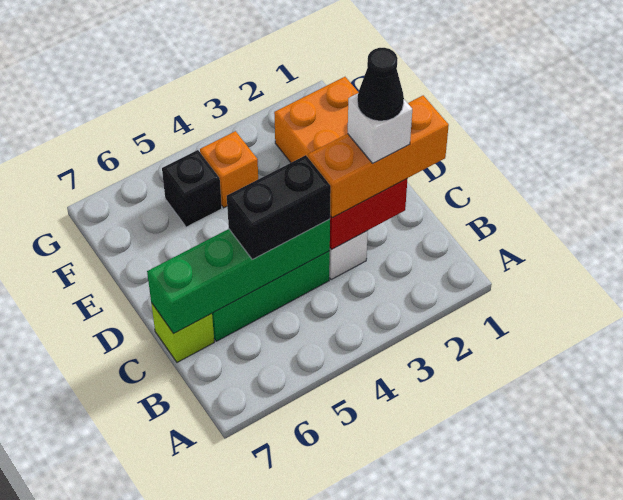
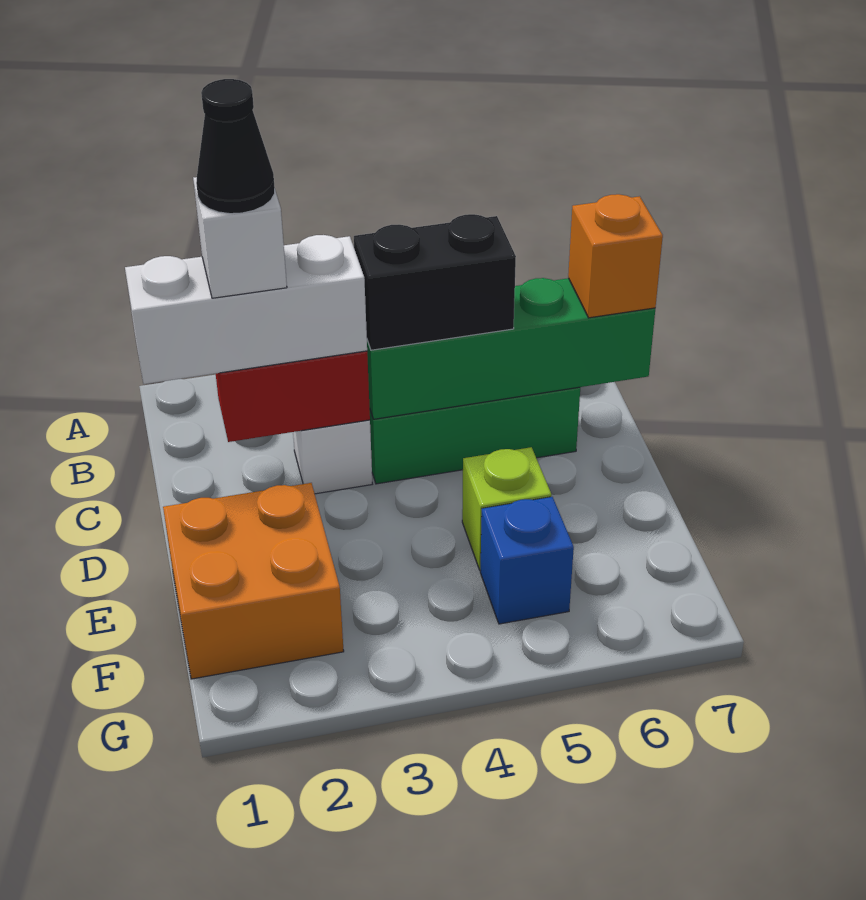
orange 1x3 brick [308,96,449,218] -> white 1x3 brick [125,235,367,384]
lime 1x1 brick [151,303,214,362] -> lime 1x1 brick moved to [462,447,552,570]
orange 1x1 brick [200,131,258,208] -> orange 1x1 brick moved to [568,194,663,318]
black 1x1 brick [162,150,222,227] -> blue 1x1 brick [480,497,574,624]

